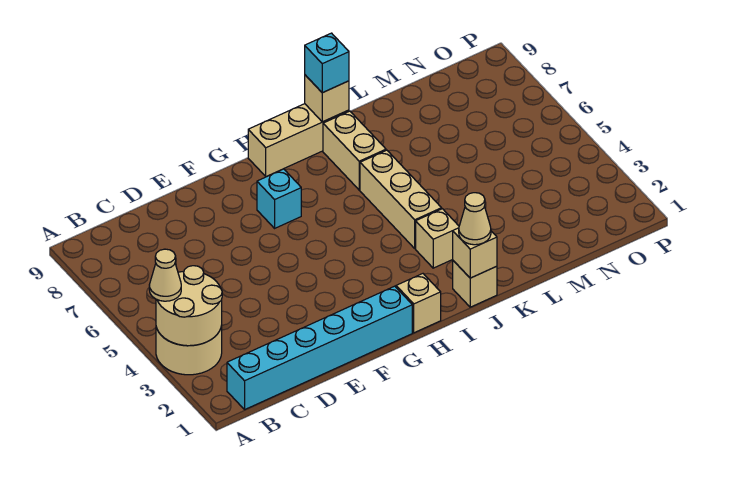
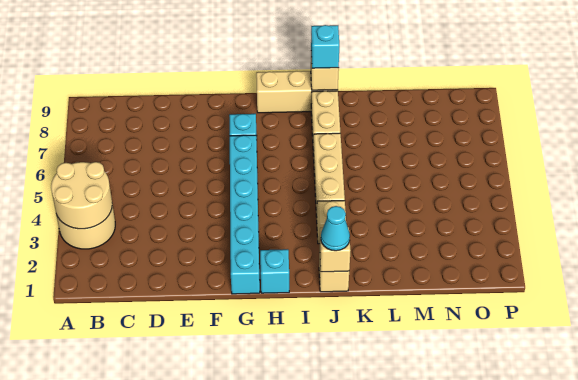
tan 1x1 cone [149,249,181,301] -> none
cyan 1x6 brick [227,286,412,409] -> cyan 1x6 brick turned to [230,135,260,294]
tan 1x1 brick [396,274,441,333] -> cyan 1x1 brick [260,249,289,293]
tan 1x1 cone [459,193,491,245] -> cyan 1x1 cone [321,206,350,251]

